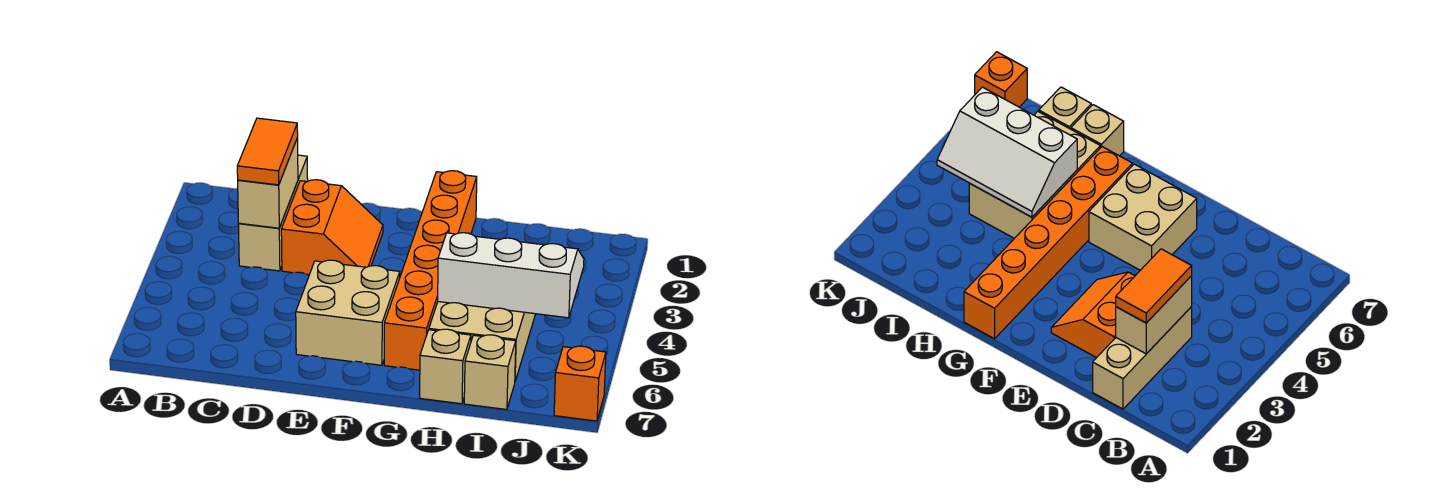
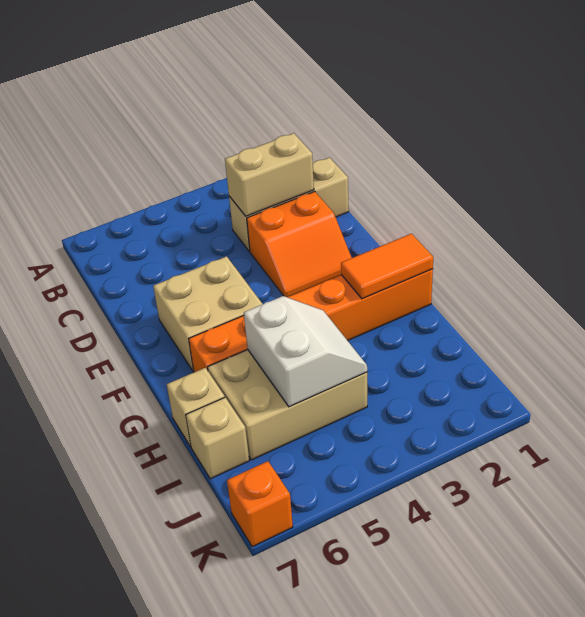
orange 1x2 tile [237,118,298,185] -> orange 1x2 tile moved to [341,234,433,299]
white 2x3 slope [438,233,584,318] -> white 2x2 slope [244,296,367,407]

